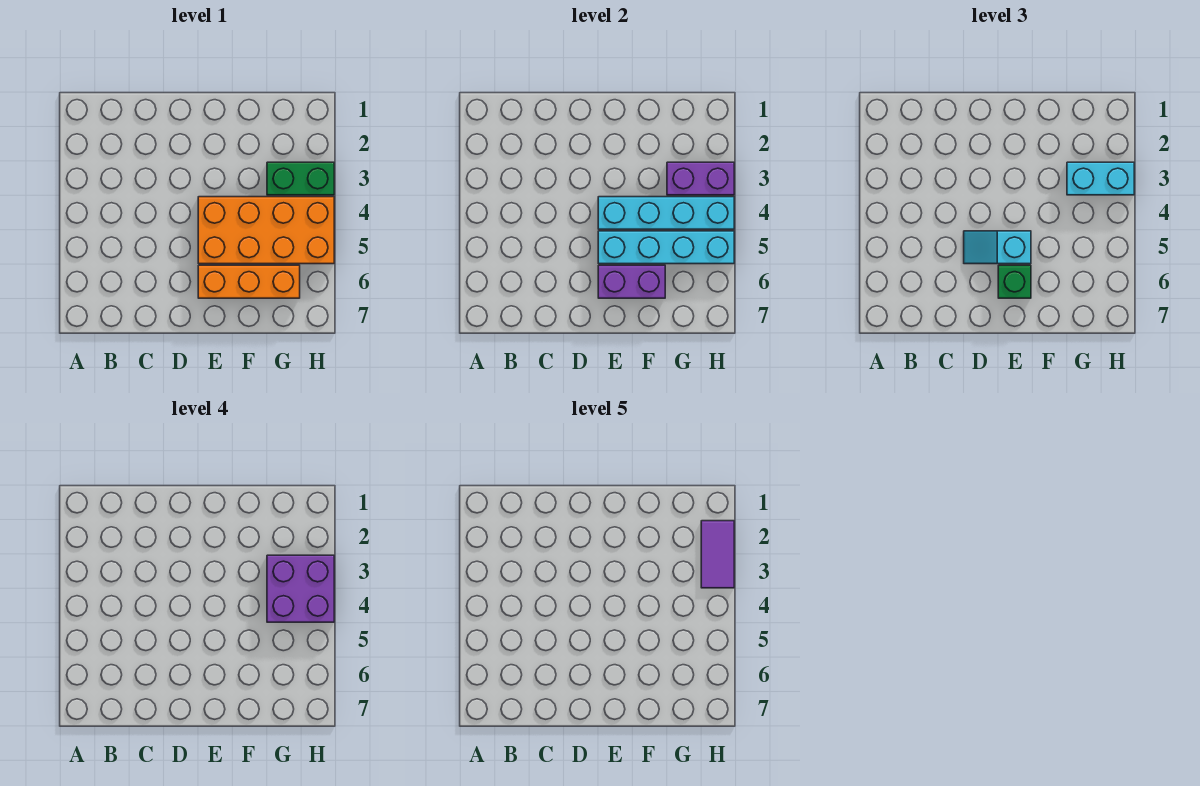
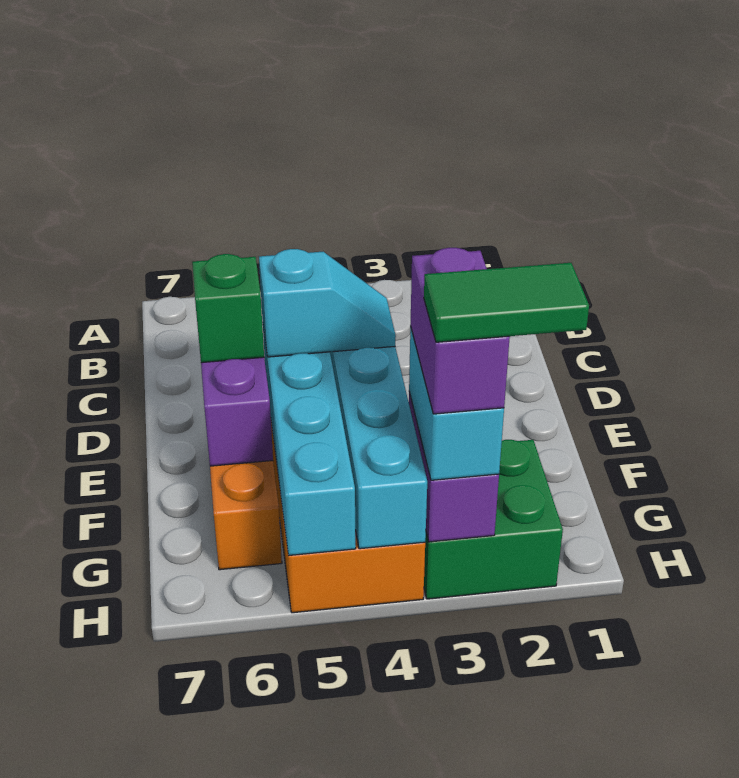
cyan 1x2 slope [964,231,1031,264] -> cyan 1x2 slope turned to [259,249,396,357]
green 1x2 brick [267,162,334,195] -> green 2x2 brick [424,440,563,599]
purple 2x2 brick [267,555,334,622] -> purple 1x2 brick [410,248,510,414]
purple 1x2 tile [701,521,734,588] -> green 1x2 tile [424,263,589,342]

